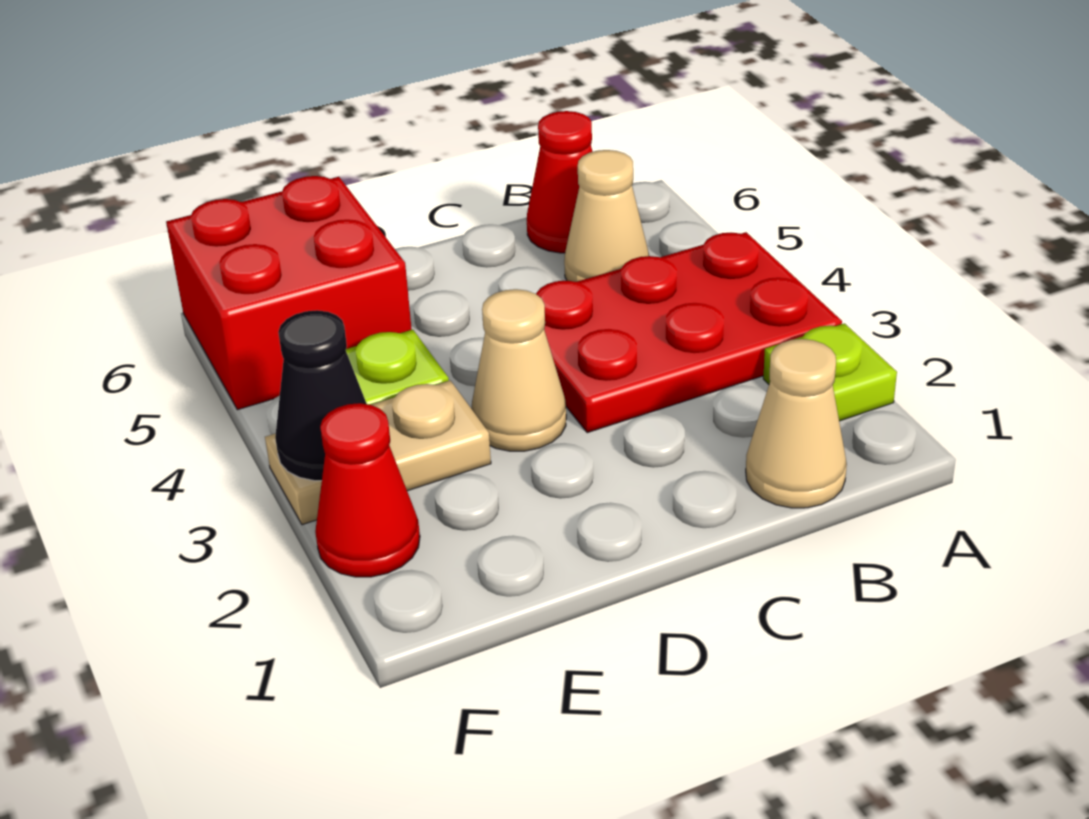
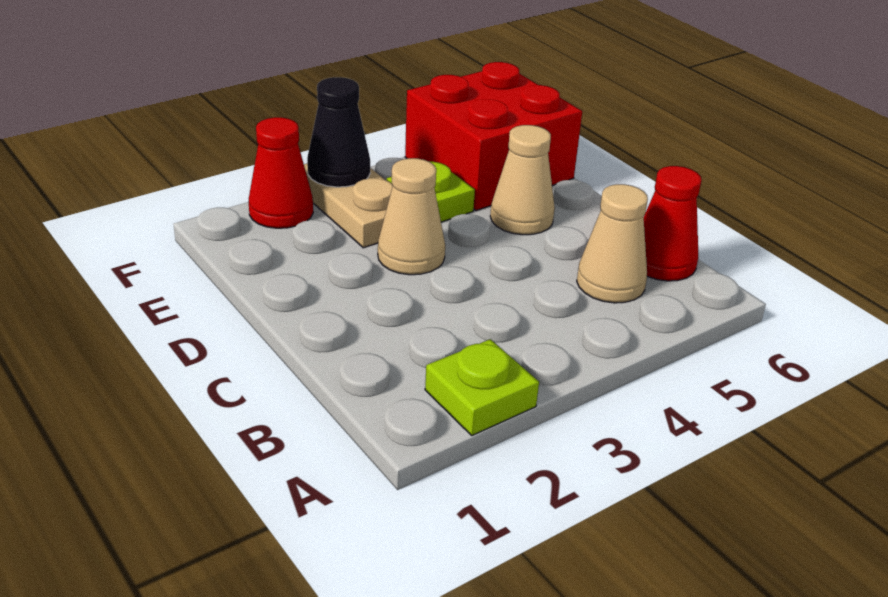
red 2x3 plate [536,232,842,433] -> none
tan 1x1 cone [746,339,847,508] -> tan 1x1 cone moved to [490,125,555,235]

